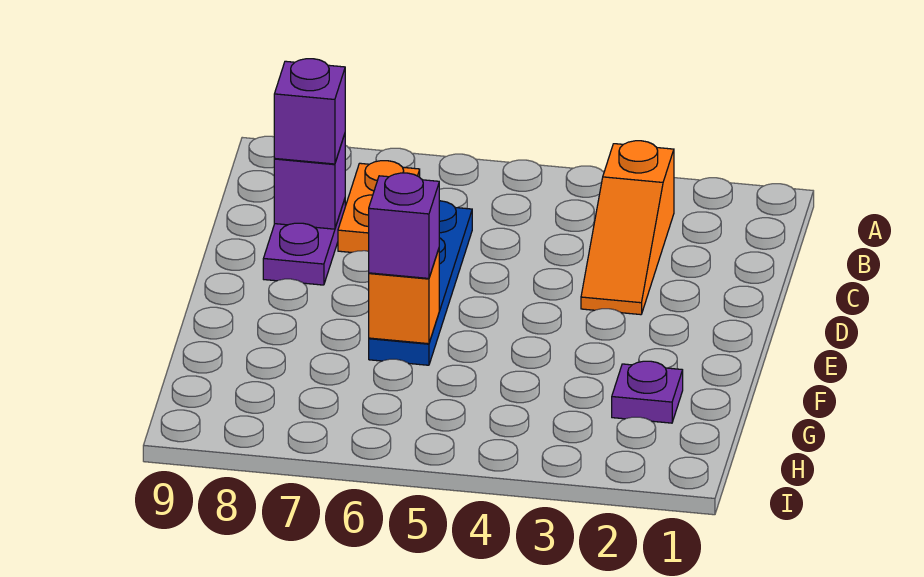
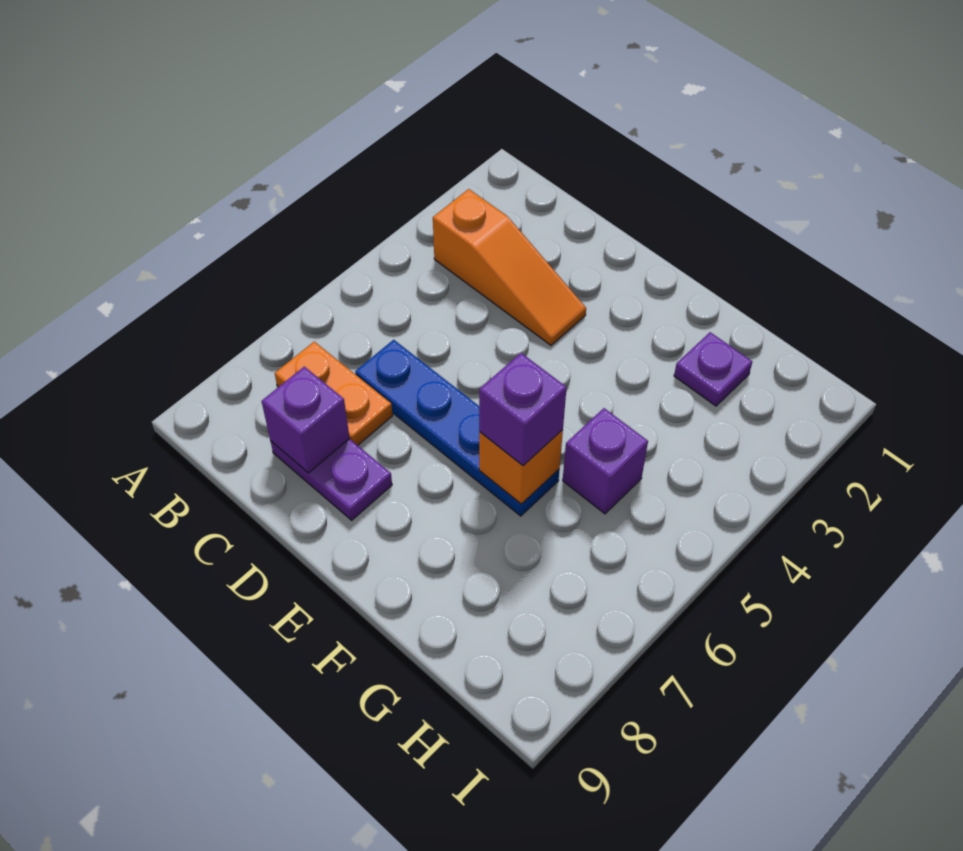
purple 1x1 brick [274,59,345,164] -> purple 1x1 brick moved to [563,408,648,514]

